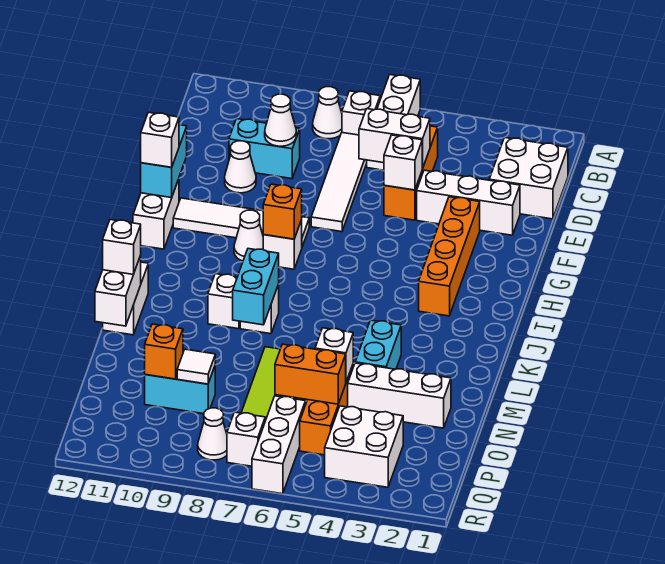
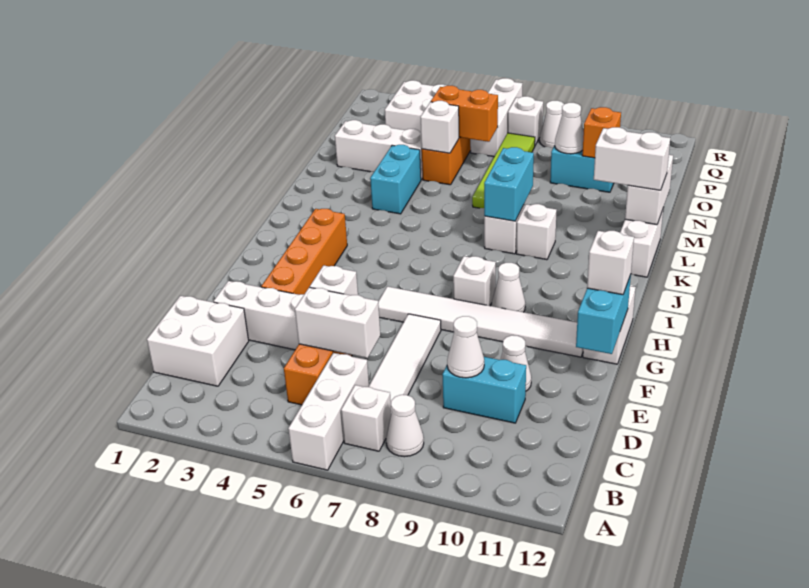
white 1x4 tile [173,198,309,247] -> white 1x6 tile [378,286,583,357]
orange 1x1 brick [263,184,302,239] -> none
white 1x1 brick [103,220,141,275] -> white 1x2 brick [594,127,670,190]
white 1x1 tile [177,349,215,384] -> white 1x1 cone [555,103,584,154]

